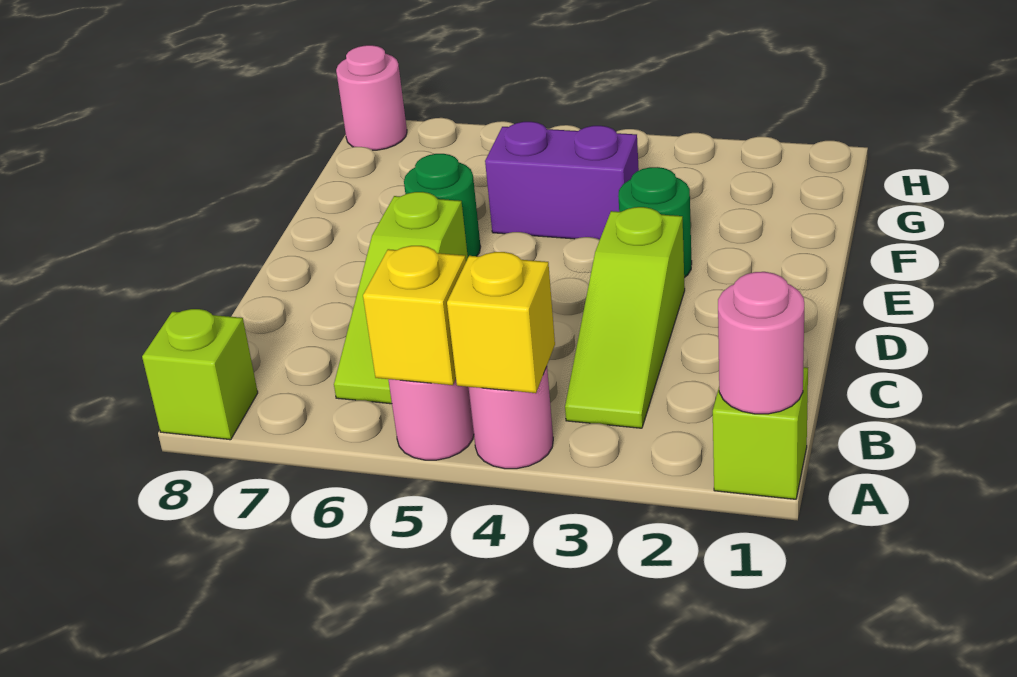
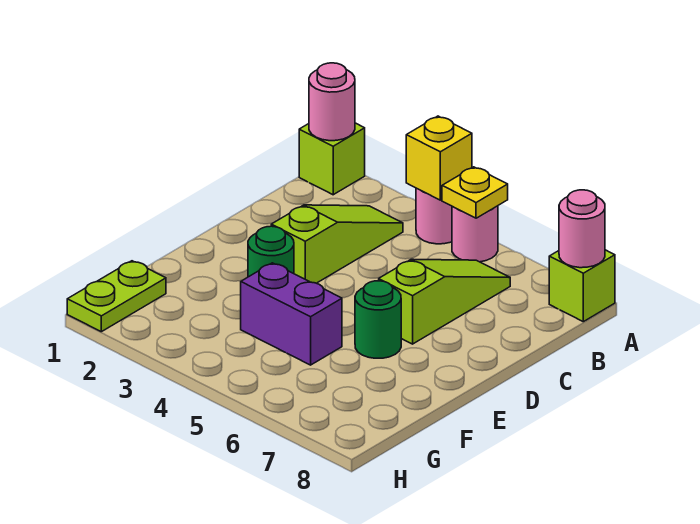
yellow 1x1 brick [363,246,466,385] -> yellow 1x1 plate [442,167,508,218]
none -> lime 1x2 plate [67,261,166,332]
pink 1x1 round brick [336,45,407,150] -> pink 1x1 round brick moved to [559,190,605,268]

